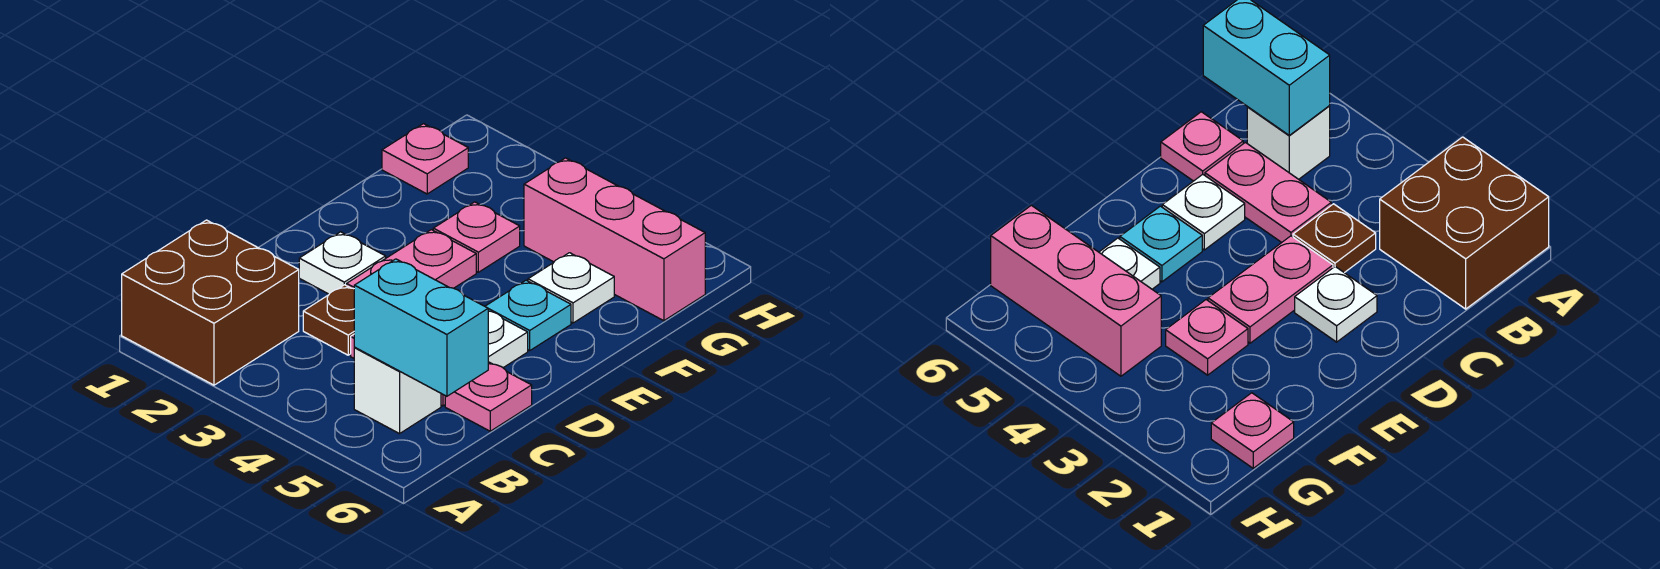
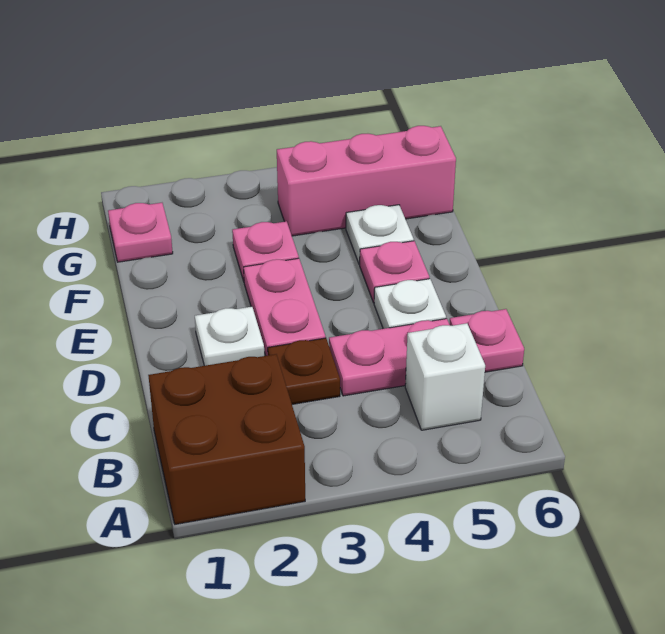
cyan 1x2 brick [354,259,488,396] -> none
cyan 1x1 plate [485,280,571,351] -> pink 1x1 plate [360,241,429,303]

